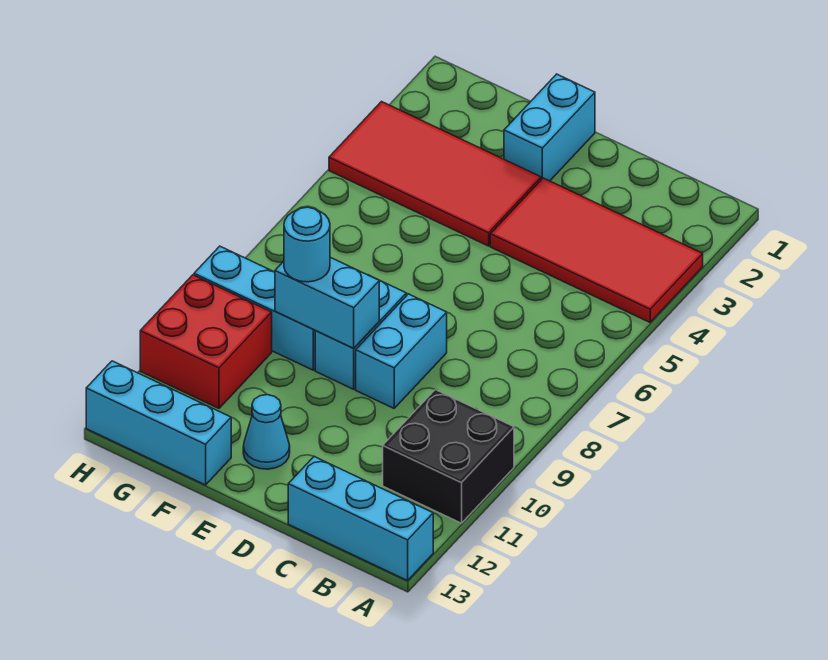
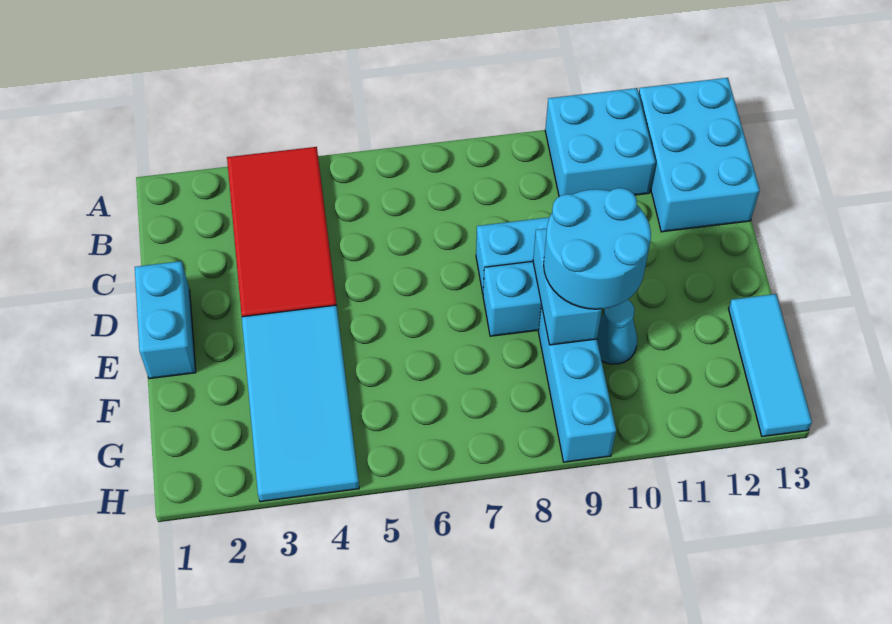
black 2x2 brick [383,390,514,523] -> cyan 2x2 brick [545,88,656,197]
cyan 1x3 brick [288,457,433,581] -> cyan 2x3 brick [639,78,760,232]
cyan 1x2 brick [504,74,595,181] -> cyan 1x2 brick turned to [135,261,196,379]
red 2x4 tile [329,102,541,246] -> cyan 2x4 tile [242,305,359,502]
cyan 1x1 cone [243,395,290,469] -> cyan 1x1 cone moved to [597,299,637,364]
cyan 1x1 round brick [284,207,330,282] -> cyan 2x2 round brick [544,188,651,309]
cyan 1x3 brick [86,361,231,485] -> cyan 1x3 tile [729,294,812,437]
red 2x2 brick [140,275,272,408] -> none

